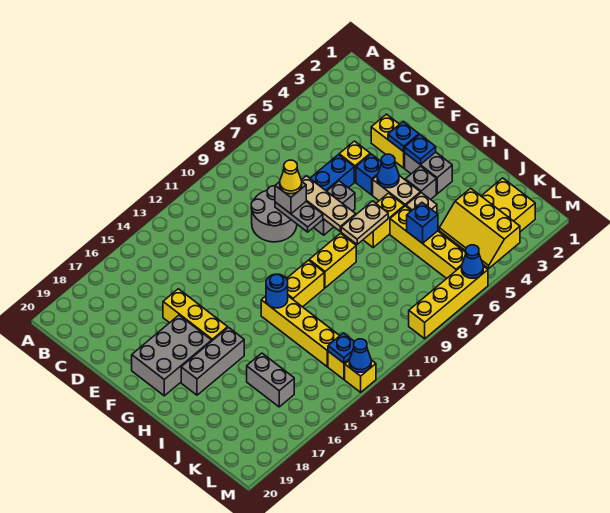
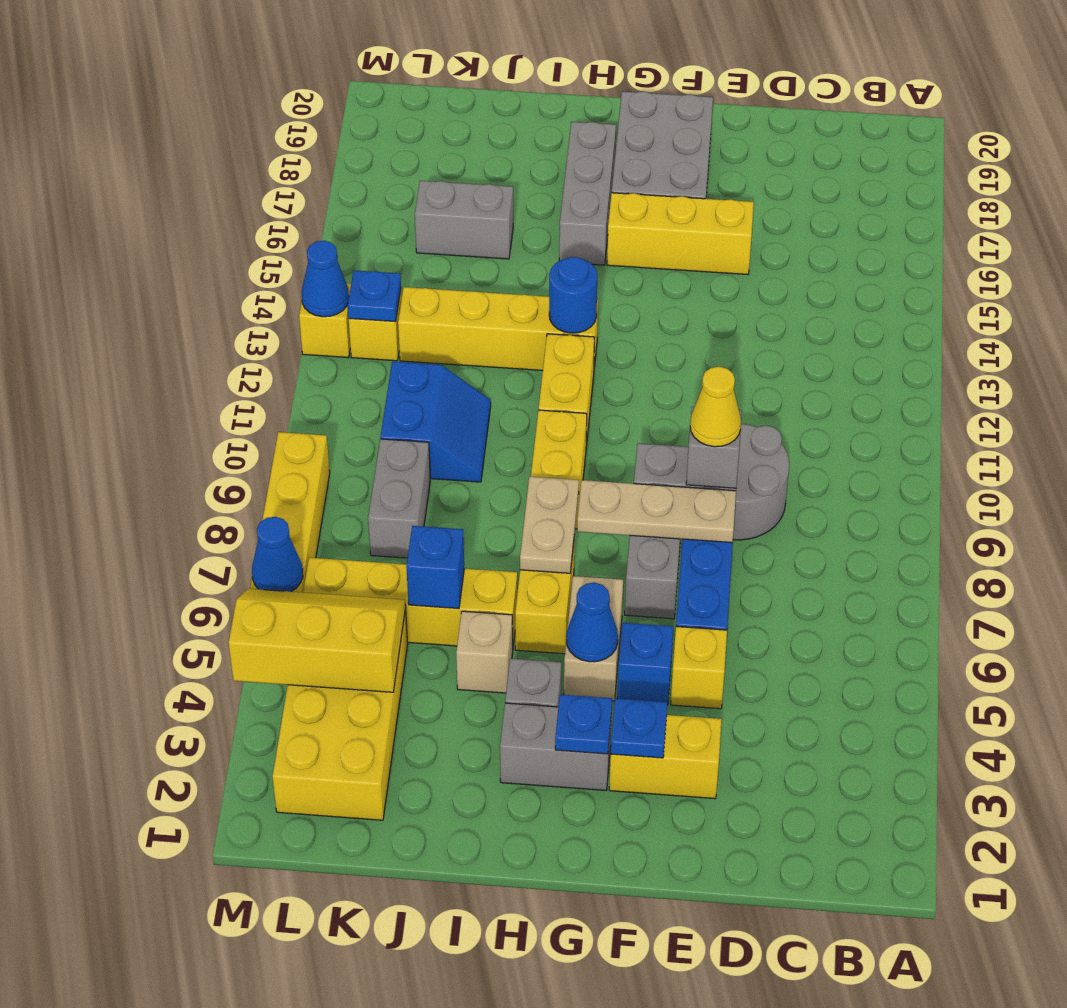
tan 1x2 brick [373,176,420,206] -> tan 1x2 brick turned to [564,576,623,701]
none -> blue 2x2 slope [380,362,491,482]
none -> grey 1x2 brick [368,439,430,558]

